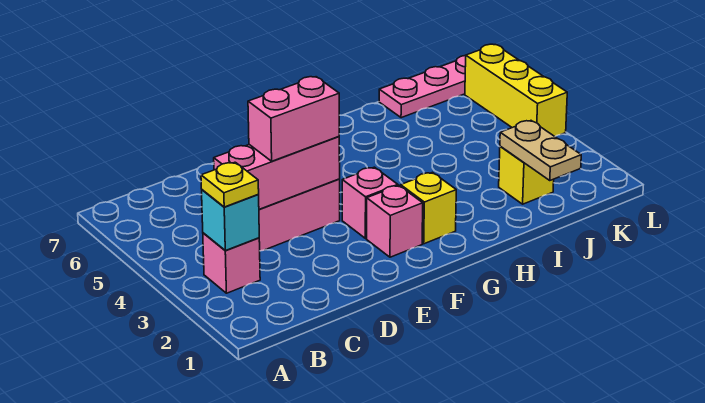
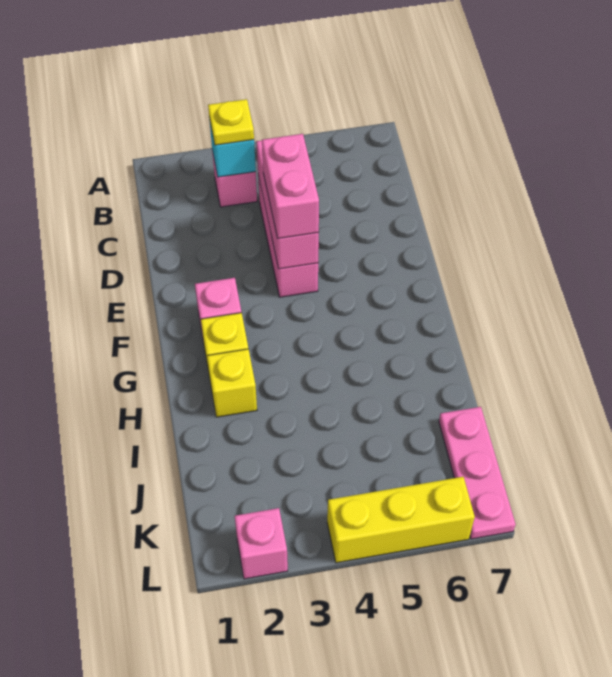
pink 1x1 brick [342,167,398,238] -> pink 1x1 brick moved to [235,508,288,579]
tan 1x2 plate [500,121,581,181] -> none
yellow 1x1 brick [499,146,554,204] -> yellow 1x1 brick moved to [207,349,257,417]

